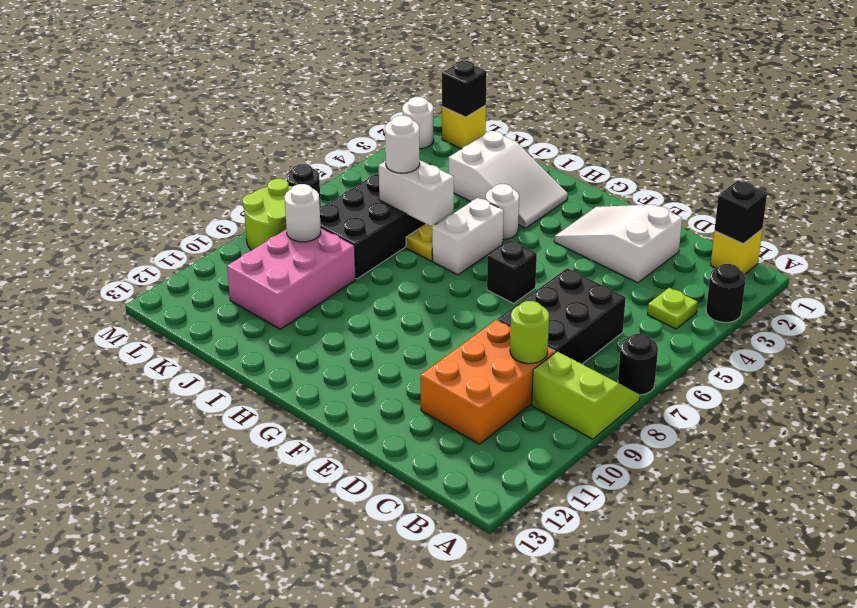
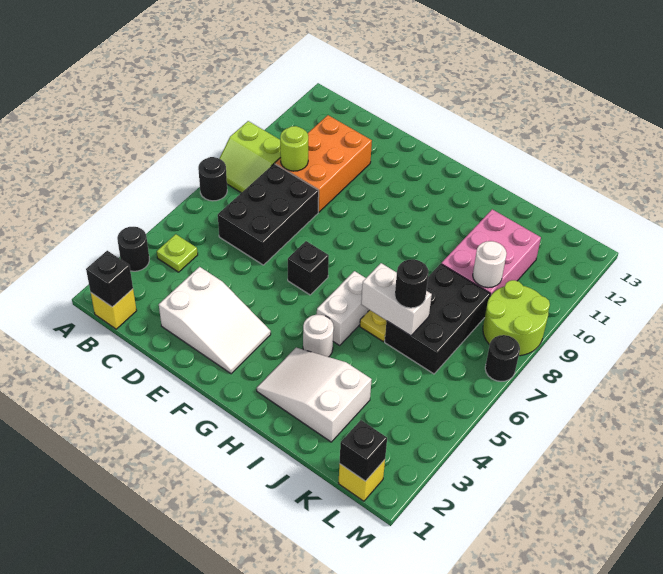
white 1x1 round brick [385,116,420,173] -> black 1x1 round brick [395,259,429,308]
white 1x1 round brick [402,97,434,149] -> none

